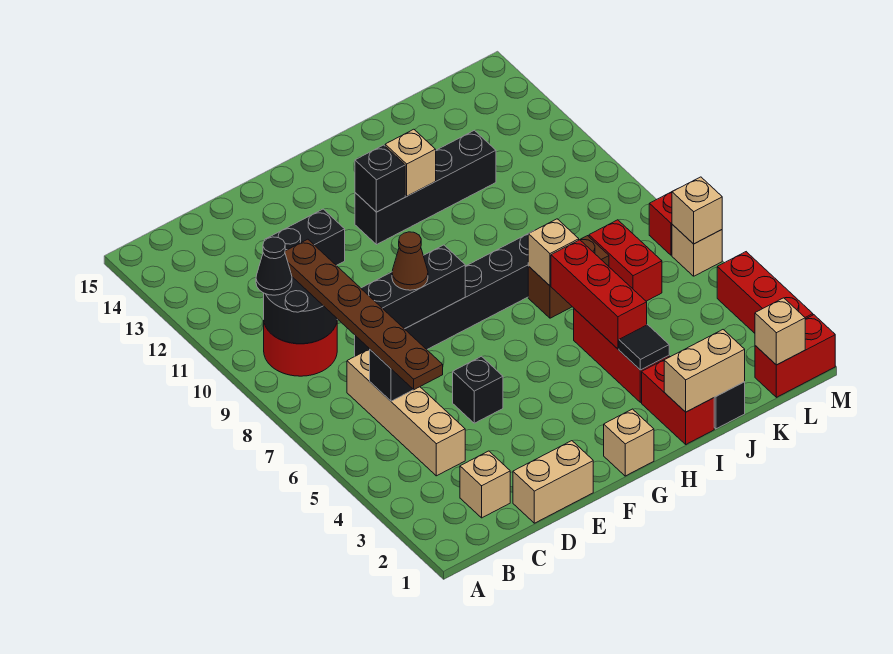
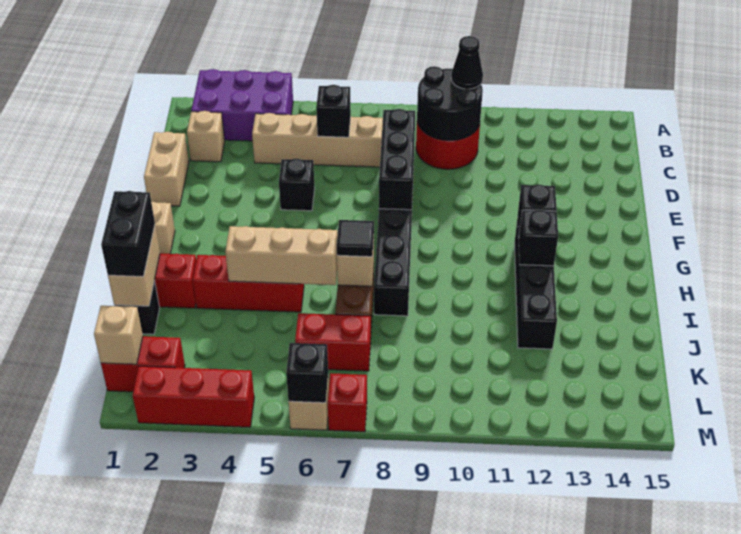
none -> purple 2x3 brick [191,69,293,141]
brown 1x6 plate [285,239,443,390] -> none
black 1x2 brick [264,209,345,266] -> black 1x2 brick moved to [101,191,155,276]
brown 1x1 cone [392,232,428,290] -> none
tan 1x1 brick [385,129,436,196] -> black 1x1 brick [519,210,558,266]
black 1x1 tile [619,325,669,370] -> black 1x1 tile moved to [337,220,374,257]
red 1x3 brick [551,240,647,349] -> tan 1x3 brick [225,226,338,285]
red 1x2 brick [755,315,835,397] -> red 1x2 brick turned to [101,336,185,392]
tan 1x1 brick [672,177,722,244] -> black 1x1 brick [286,343,328,403]

